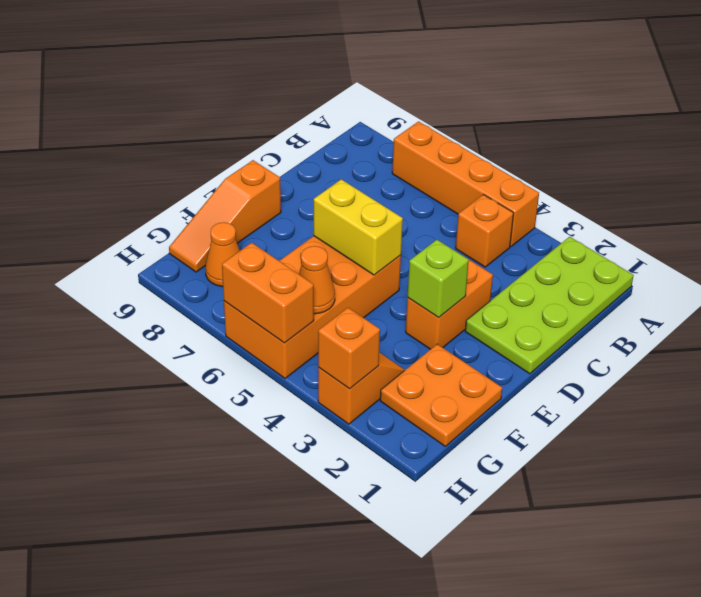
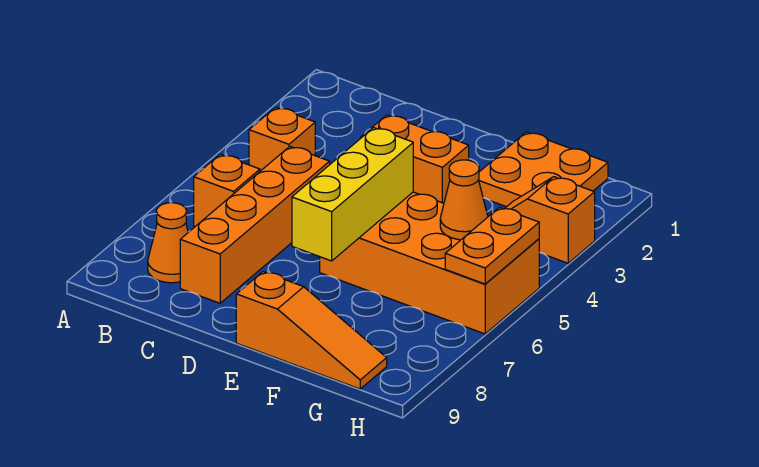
lime 2x4 plate [465,237,634,374] -> none
orange 1x4 brick [392,122,539,247] -> orange 1x4 brick moved to [180,146,330,303]
lime 1x1 brick [408,240,469,318] -> none
yellow 1x2 brick [314,179,403,275] -> yellow 1x3 brick [292,128,413,261]
orange 1x1 cone [205,222,240,287] -> orange 1x1 cone moved to [148,203,188,283]
orange 1x1 brick [318,308,380,389] -> orange 1x1 brick moved to [194,154,260,226]
orange 1x2 brick [222,243,314,343] -> orange 1x2 plate [445,207,539,284]

